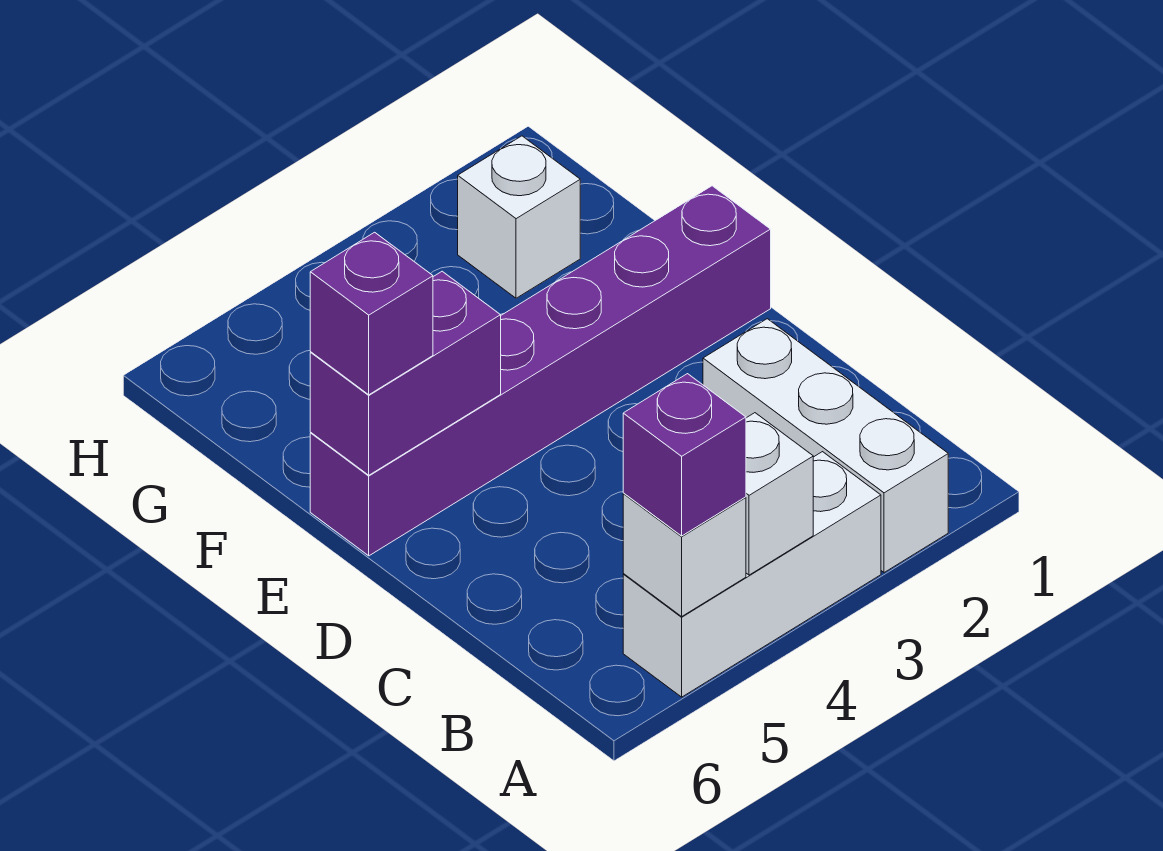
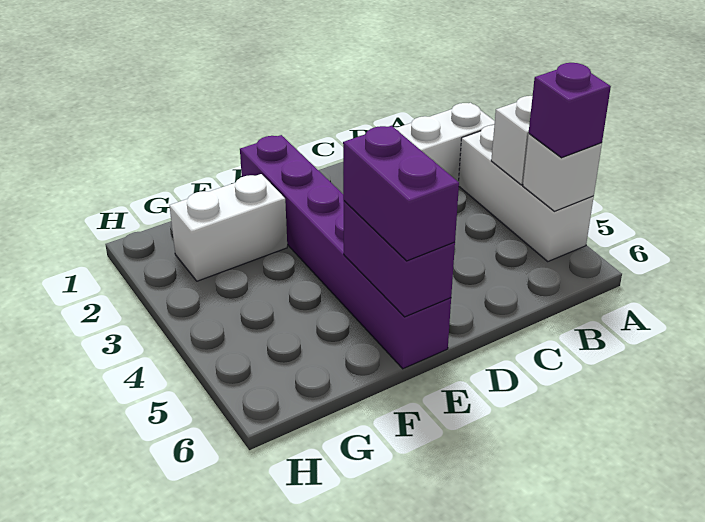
purple 1x1 brick [310,232,433,395] -> purple 1x2 brick [343,126,459,261]
white 1x1 brick [458,136,580,298] -> white 1x2 brick [170,174,287,281]

